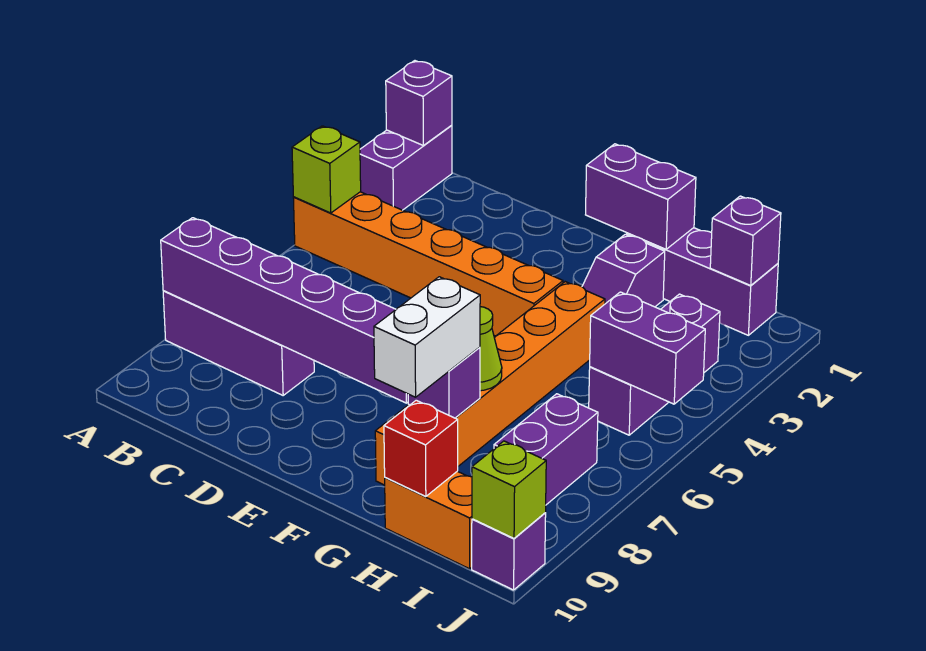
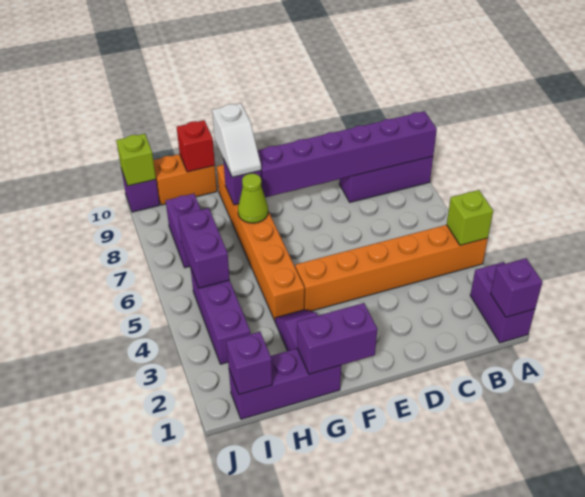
white 1x2 brick [374,277,480,397] -> white 1x2 slope [212,103,261,177]
purple 1x2 brick [590,292,705,404] -> purple 1x2 brick turned to [178,208,230,288]

